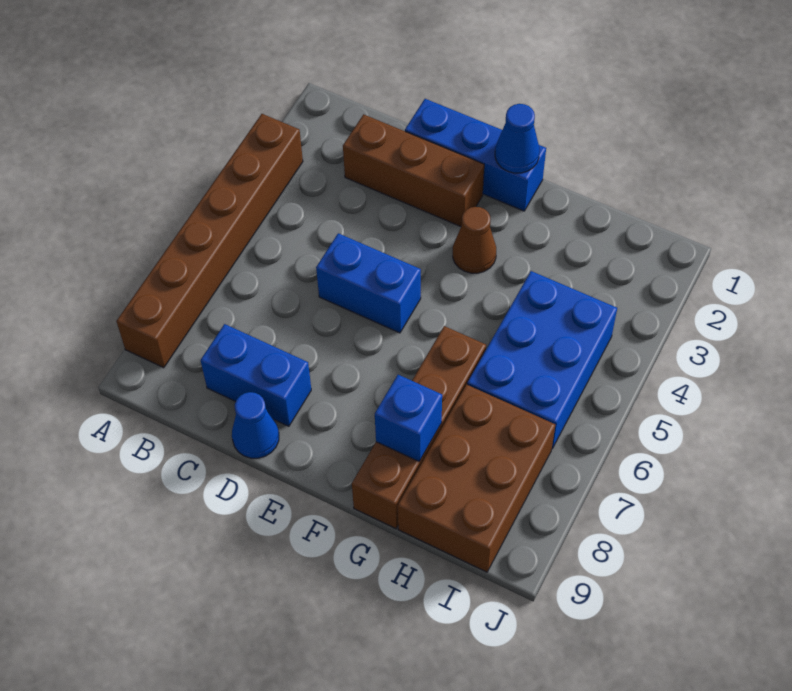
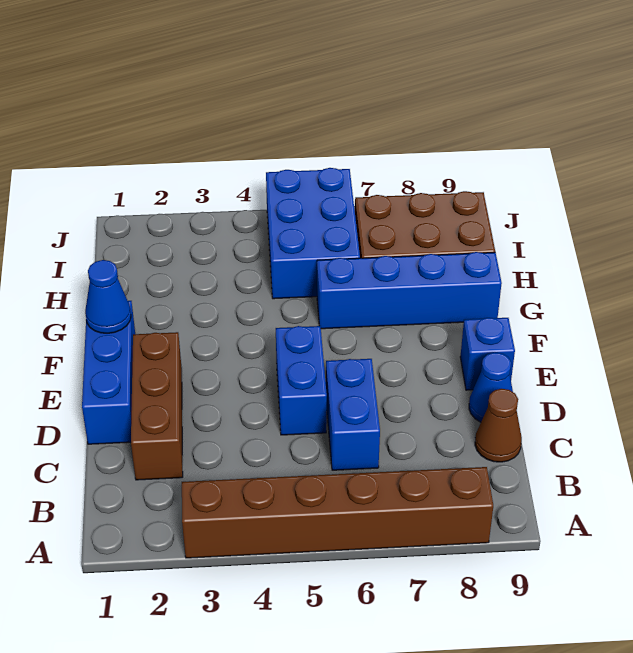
blue 1x2 brick [201,324,311,426] -> blue 1x2 brick moved to [326,359,380,470]
brown 1x1 cone [453,207,496,273] -> brown 1x1 cone moved to [475,389,522,462]
brown 1x4 brick [352,326,486,529] -> blue 1x4 brick [317,252,502,329]
blue 1x1 brick [375,375,442,461] -> blue 1x1 brick moved to [460,318,515,390]
blue 2x3 brick [467,271,617,448] -> blue 2x3 brick turned to [266,168,360,299]

